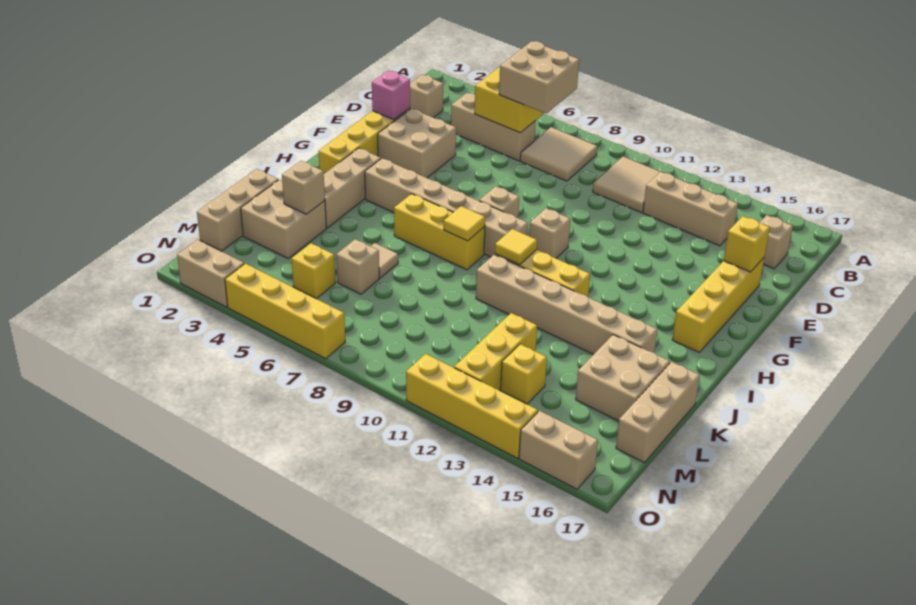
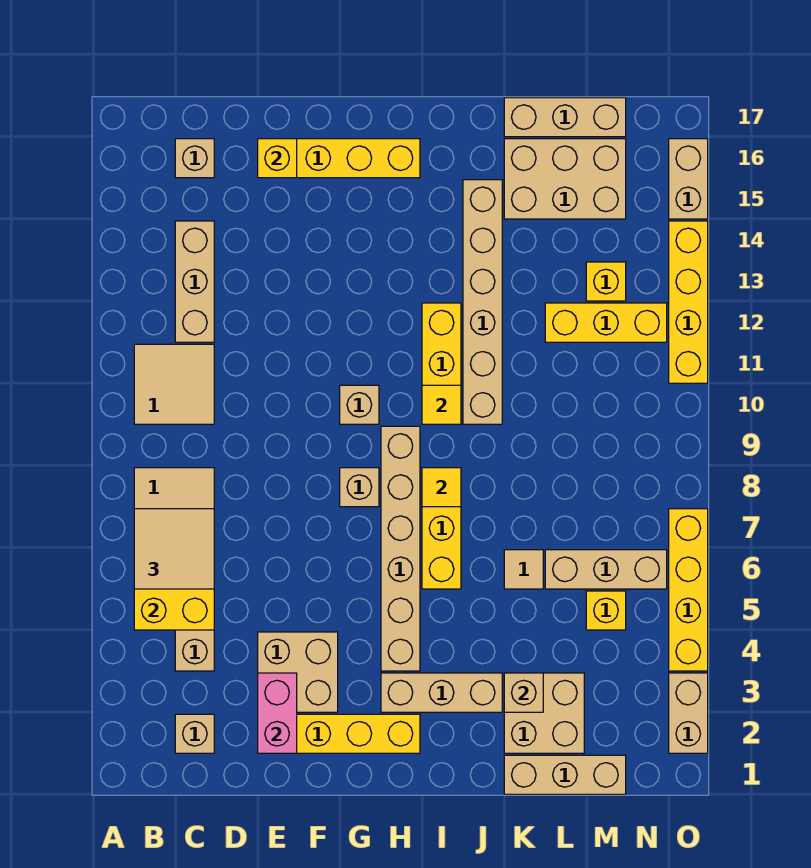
tan 2x2 brick [499,41,579,114] -> tan 2x2 tile [134,509,214,589]
pink 1x1 brick [372,71,410,120] -> pink 1x2 brick [258,673,297,753]
tan 2x2 brick [576,335,670,421] -> tan 2x3 brick [504,139,626,219]
tan 1x1 brick [336,239,379,294] -> tan 1x3 brick [545,550,667,589]

